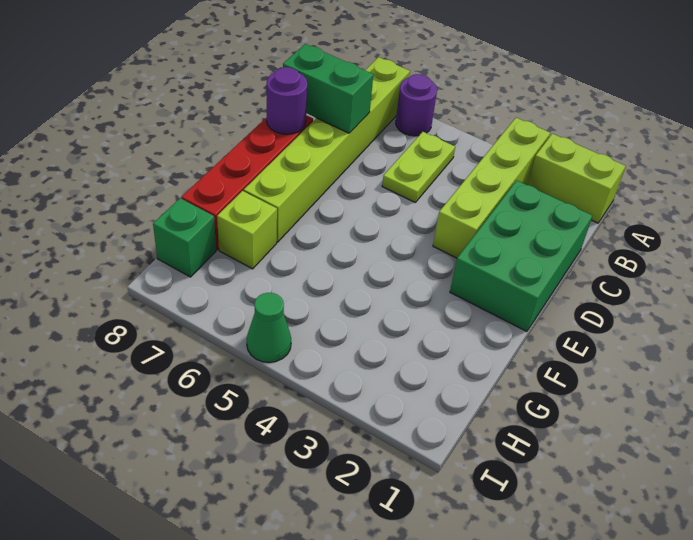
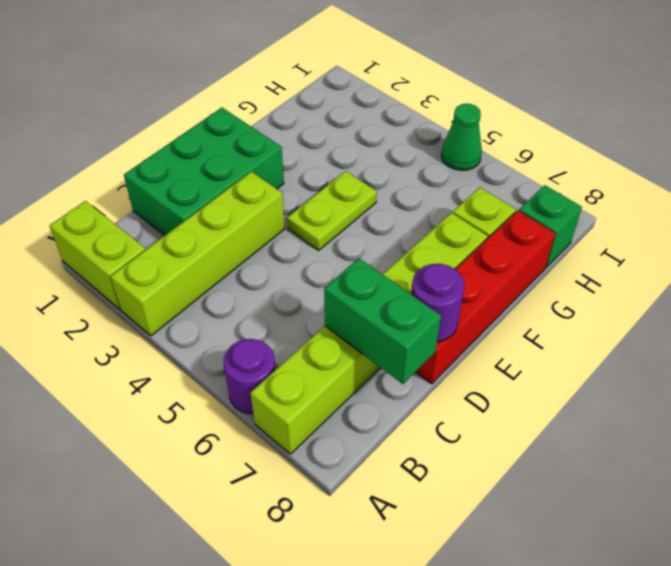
lime 1x2 plate [382,132,455,202] -> lime 1x2 plate moved to [287,171,377,250]

